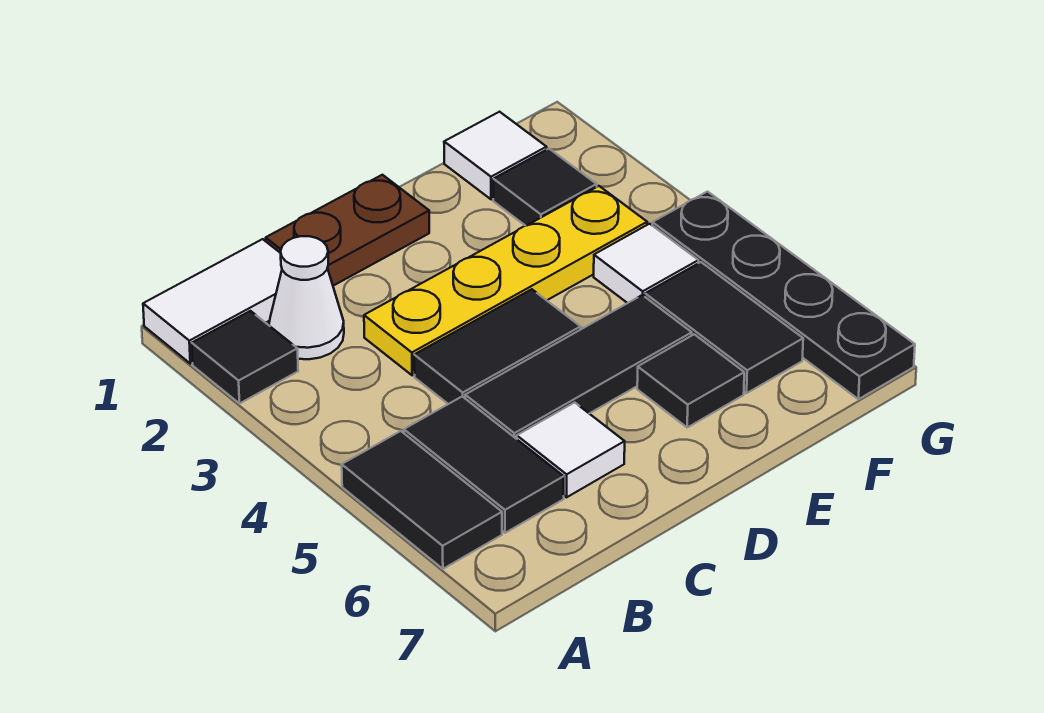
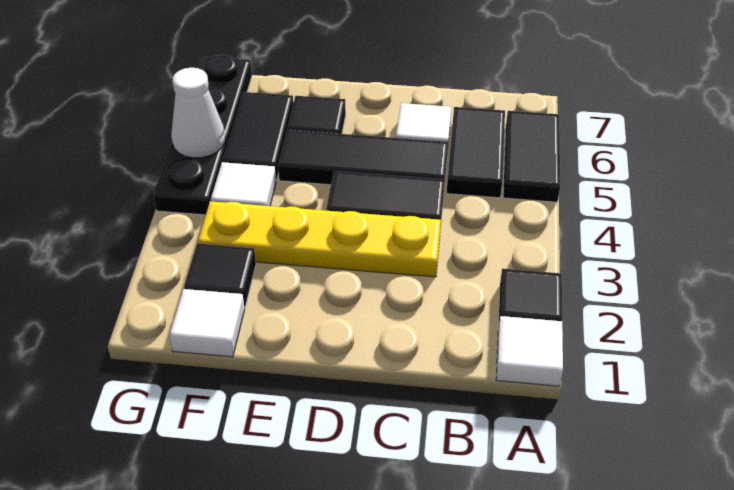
white 1x2 tile [143,239,282,364] -> white 1x1 tile [496,316,563,386]
white 1x1 cone [269,236,344,359] -> white 1x1 cone moved to [171,68,225,158]
brown 1x2 plate [266,175,429,286] -> none

